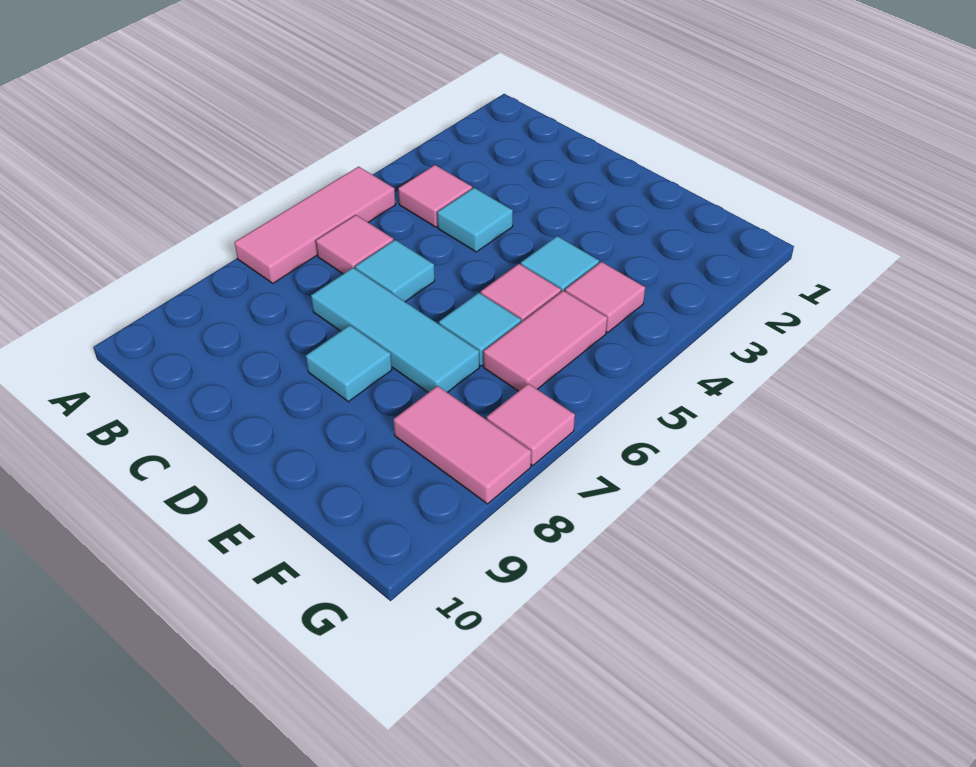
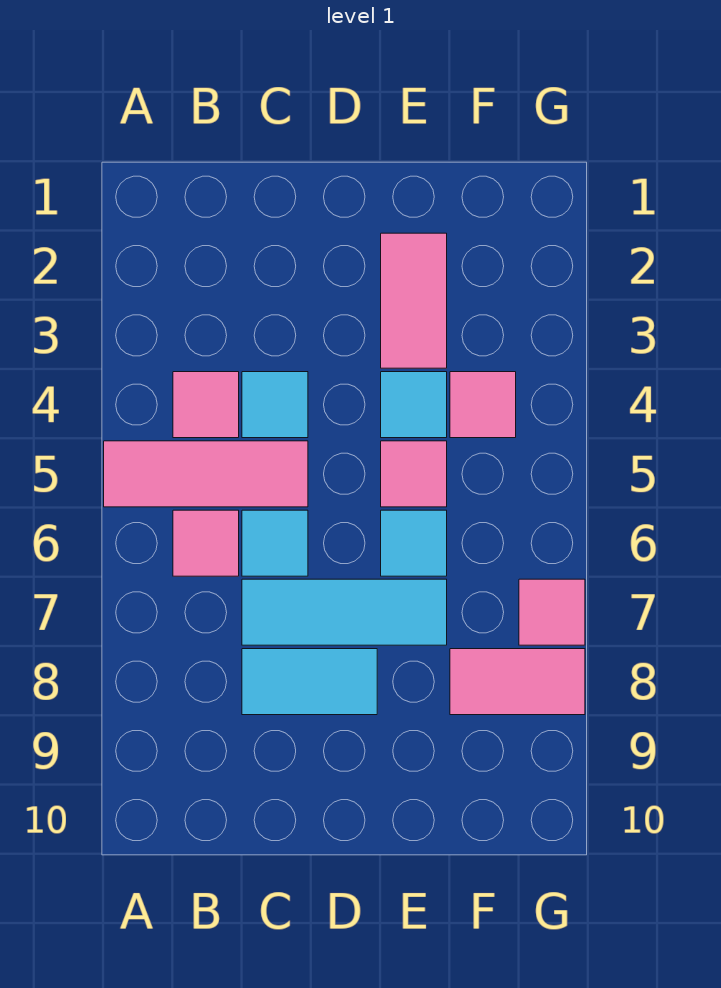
pink 1x3 tile [234,167,396,283] -> pink 1x3 tile turned to [104,441,308,507]
cyan 1x1 tile [306,325,392,402] -> cyan 1x2 tile [242,649,377,715]
pink 1x2 tile [484,291,607,391] -> pink 1x2 tile moved to [381,233,447,368]

